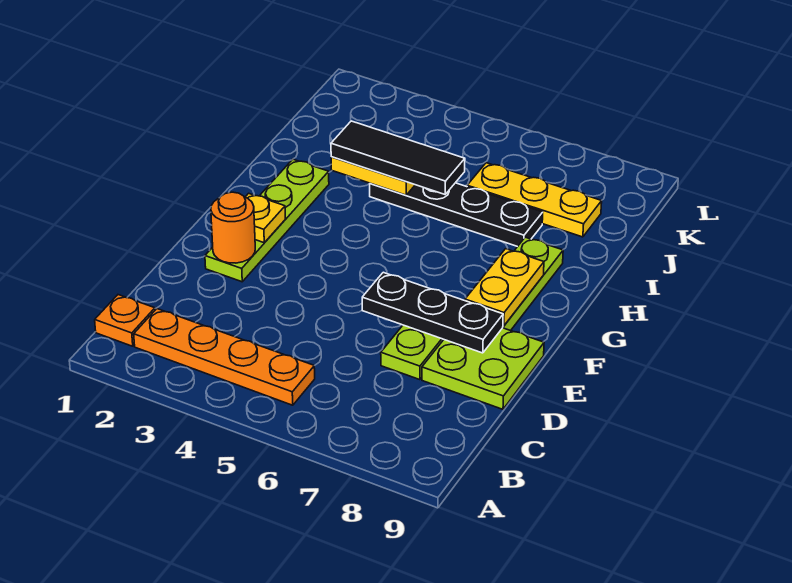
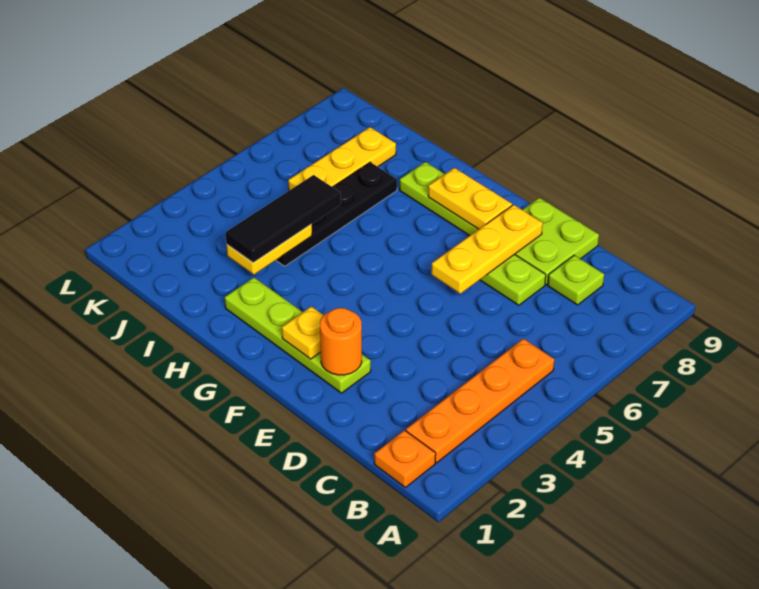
none -> lime 1x1 plate [548,255,604,305]
black 1x3 plate [362,272,503,353] -> yellow 1x3 plate [431,205,543,294]

